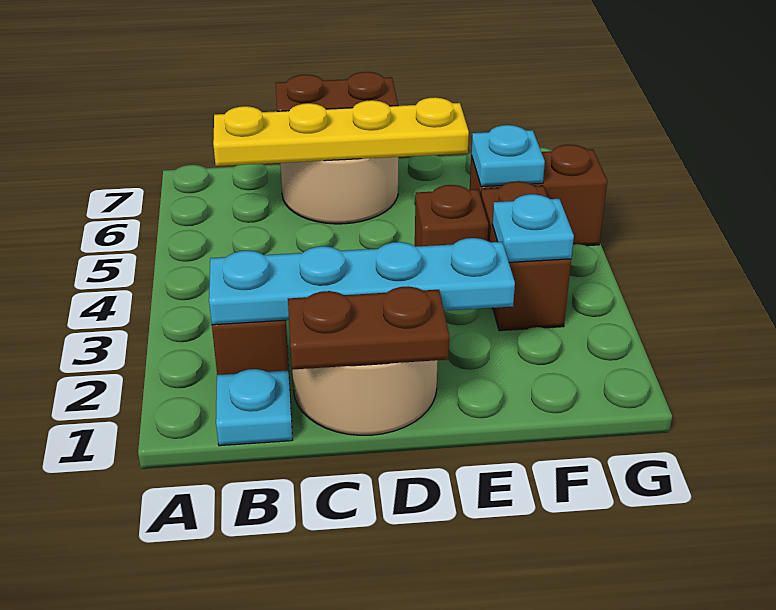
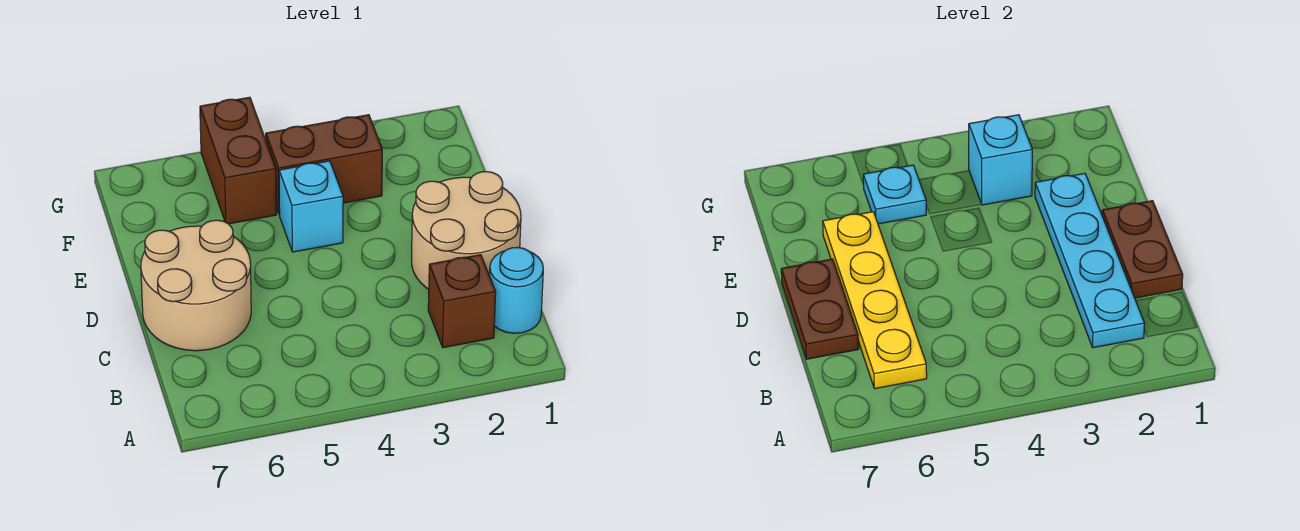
cyan 1x1 plate [216,369,293,446] -> cyan 1x1 round brick [490,247,543,333]
brown 1x1 brick [415,185,488,247] -> cyan 1x1 brick [279,161,343,252]
cyan 1x1 plate [492,194,574,262] -> cyan 1x1 brick [969,115,1032,205]

